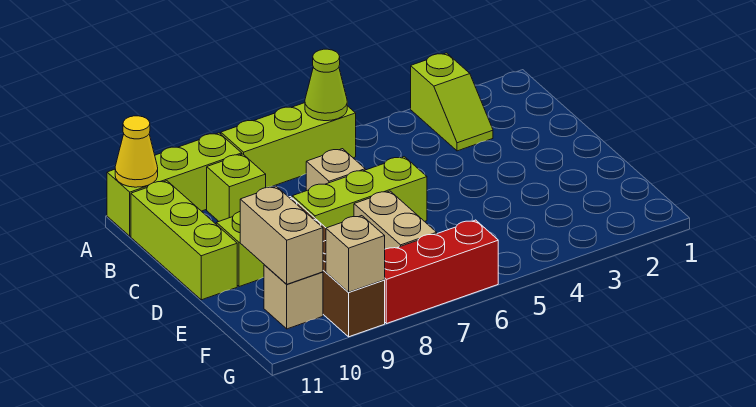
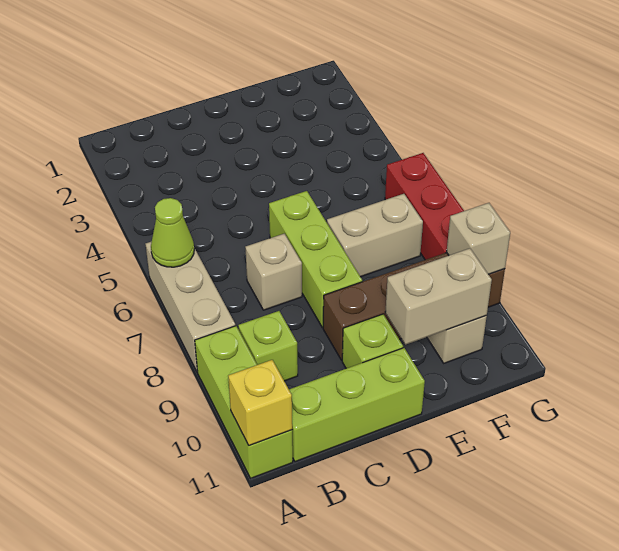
lime 1x2 slope [411,53,493,151] -> none
lime 1x3 brick [221,103,356,188] -> tan 1x3 brick [146,241,236,372]
yellow 1x1 cone [115,116,158,187] -> yellow 1x1 brick [228,360,292,446]

